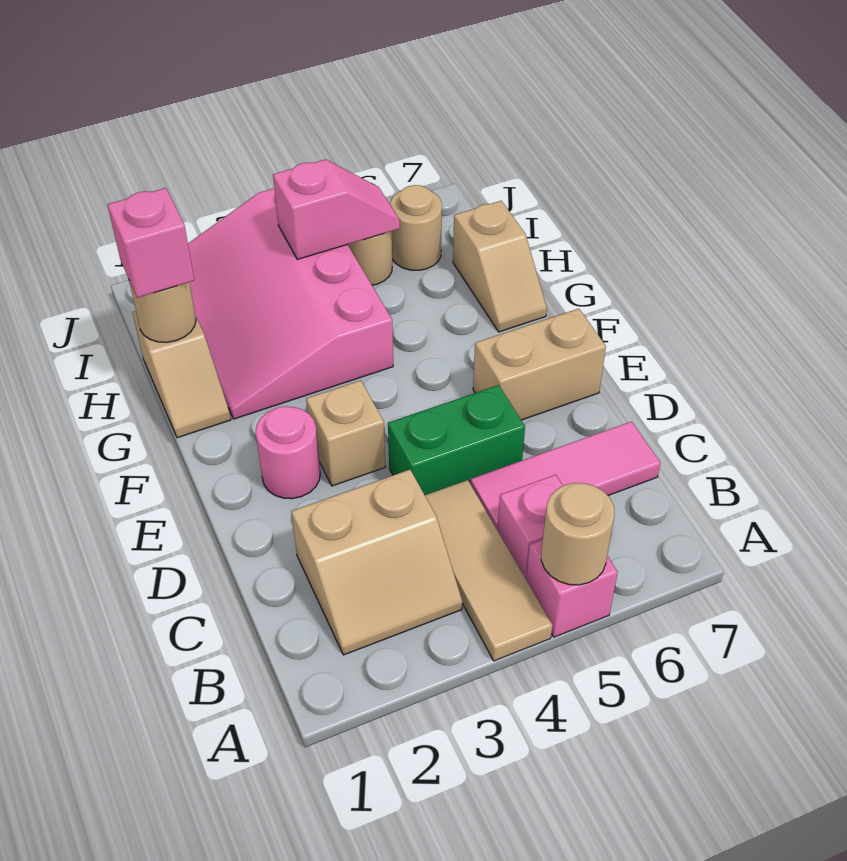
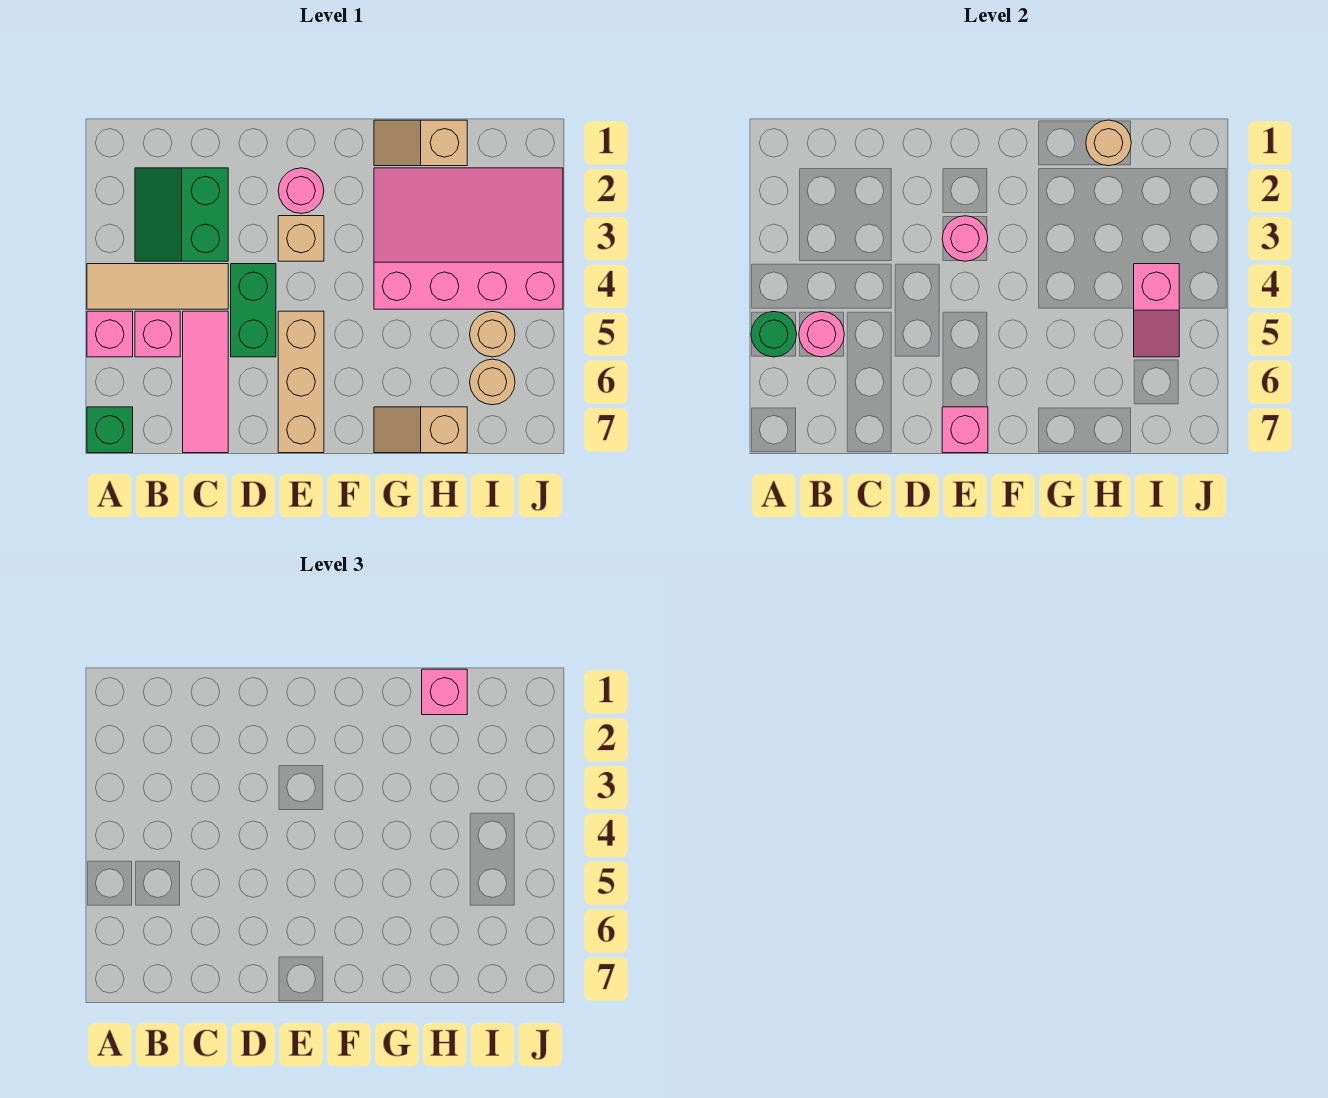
tan 1x1 round brick [541,483,615,585] -> green 1x1 round brick [751,312,797,357]
none -> green 1x1 brick [87,407,133,453]
tan 2x2 slope [291,470,462,655] -> green 2x2 slope [135,168,228,261]
none -> pink 1x1 round brick [799,311,844,357]
none -> pink 1x1 round brick [942,216,988,261]
tan 1x2 brick [473,309,606,420] -> tan 1x3 brick [278,311,324,453]
none -> pink 1x1 brick [942,407,988,453]

